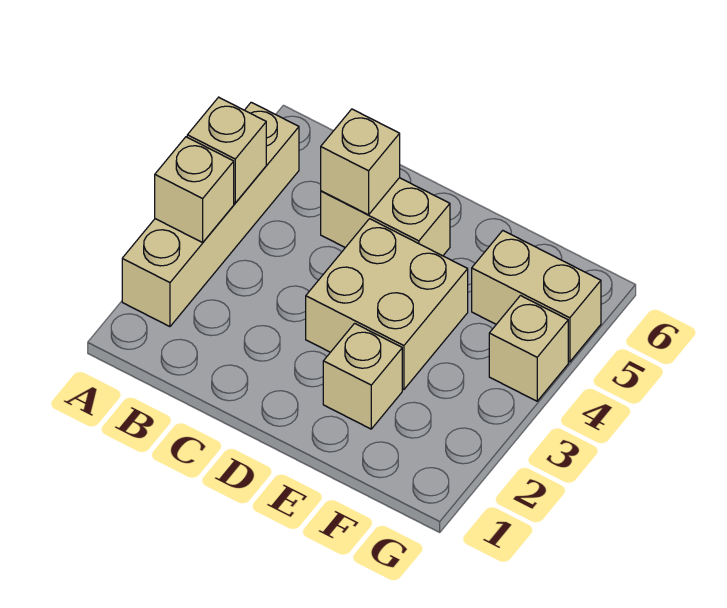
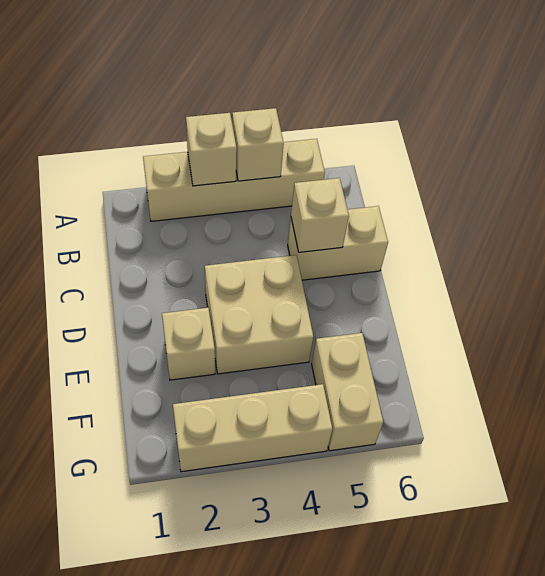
tan 1x2 brick [321,178,450,256] -> tan 1x2 brick turned to [288,206,388,280]
tan 1x1 brick [489,296,568,401] -> tan 1x3 brick [173,384,332,472]

